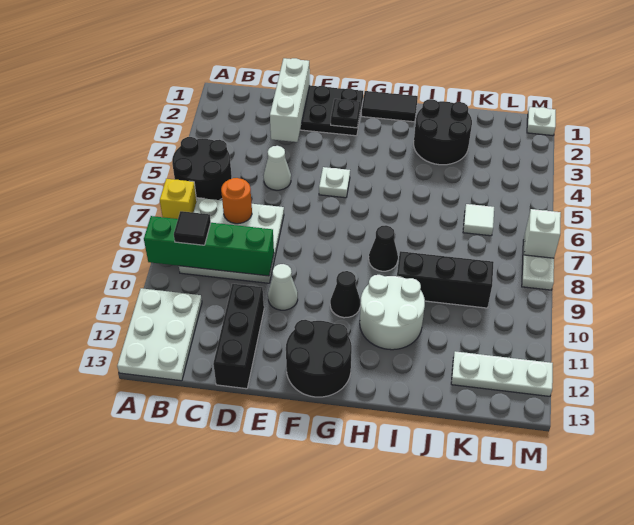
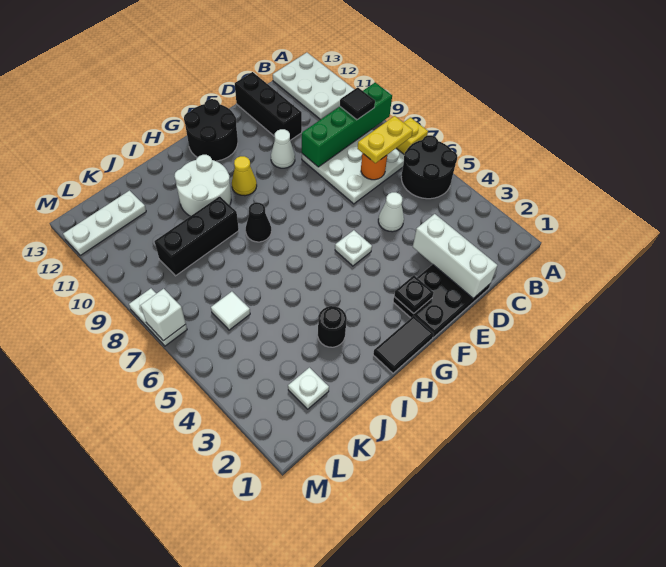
none -> yellow 1x2 plate [357,116,413,163]
black 1x1 cone [330,271,360,318] -> yellow 1x1 cone [232,156,257,196]
black 2x2 round brick [414,99,472,165] -> black 1x1 round brick [318,306,347,347]
white 1x1 plate [527,107,556,136] -> white 1x1 plate moved to [288,368,329,409]

